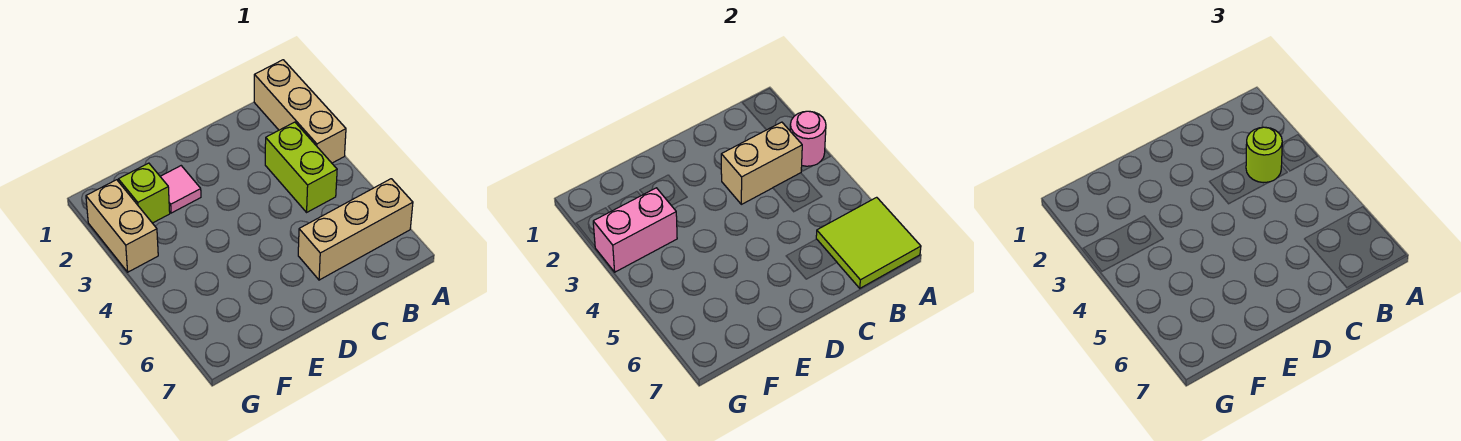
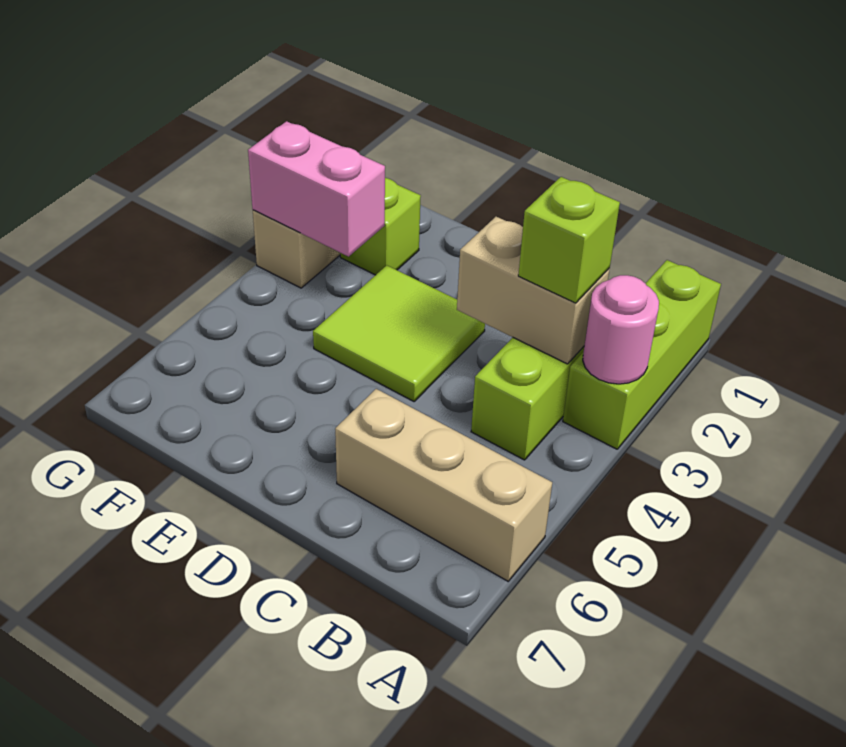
tan 1x3 brick [254,60,346,163] -> lime 1x3 brick [563,260,721,449]
lime 2x2 tile [816,197,921,288] -> lime 2x2 tile moved to [313,265,485,401]
lime 1x1 round brick [1246,127,1282,183] -> lime 1x1 brick [518,177,620,303]
pink 1x1 tile [160,166,201,213] -> none

